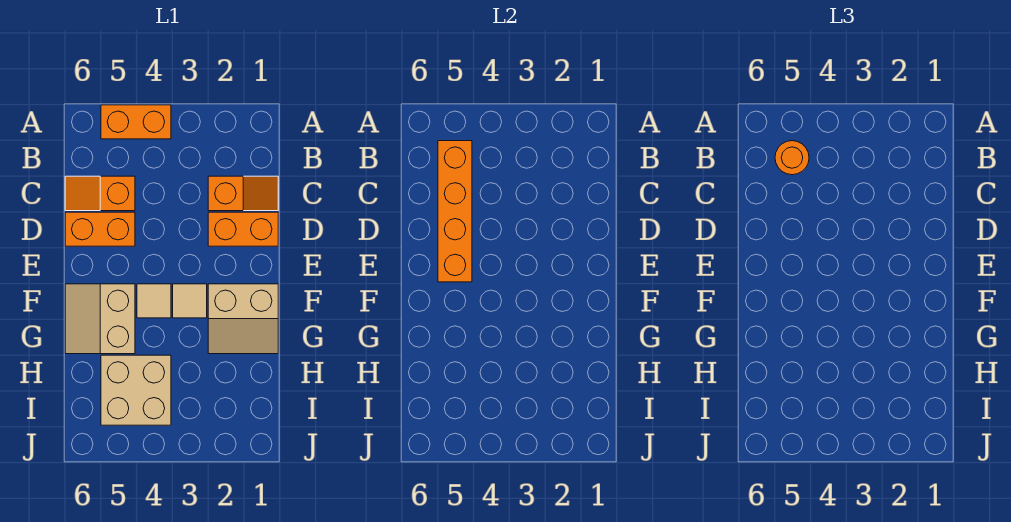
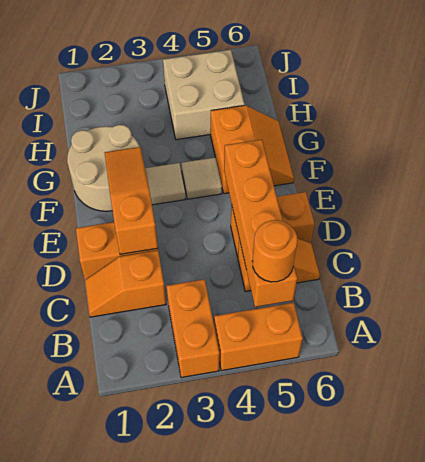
none -> orange 1x2 brick [167,279,220,378]
none -> orange 1x3 slope [105,147,158,254]
tan 2x2 slope [208,284,278,354] -> tan 2x2 round brick [67,125,140,211]
tan 2x2 slope [65,284,135,354] -> orange 2x2 slope [211,105,294,194]

